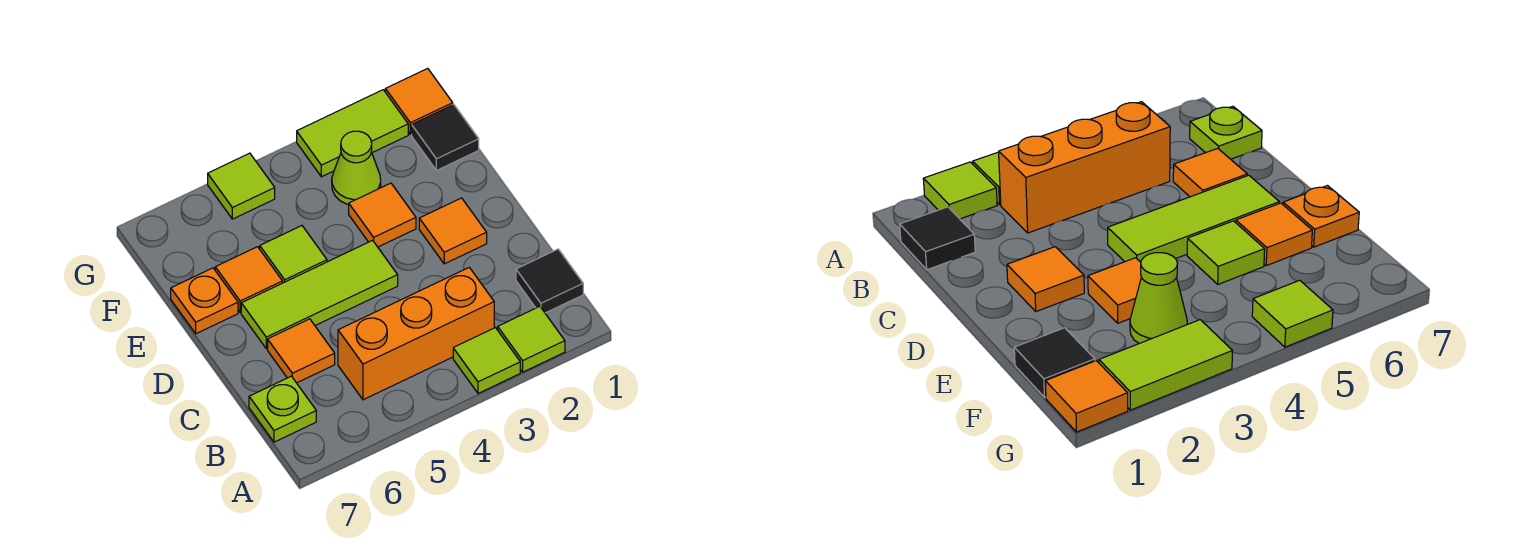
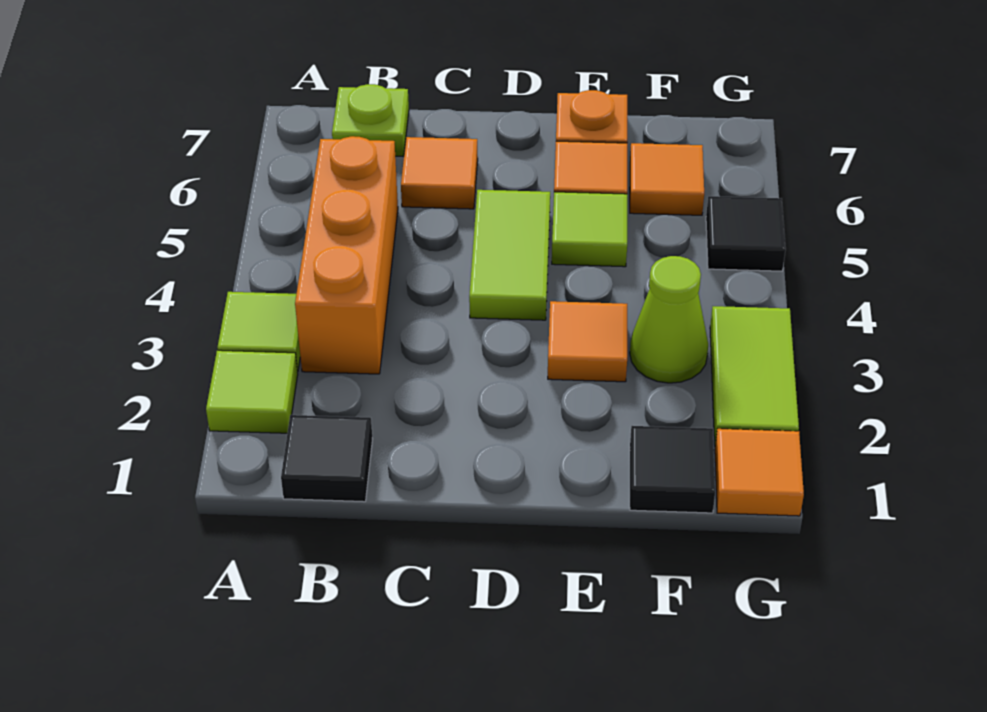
orange 1x1 tile [419,198,487,264] -> orange 1x1 tile moved to [630,143,704,215]
lime 1x3 tile [241,240,398,349] -> lime 1x2 tile [469,190,550,320]
lime 1x1 tile [208,153,275,219] -> black 1x1 tile [706,196,786,271]

